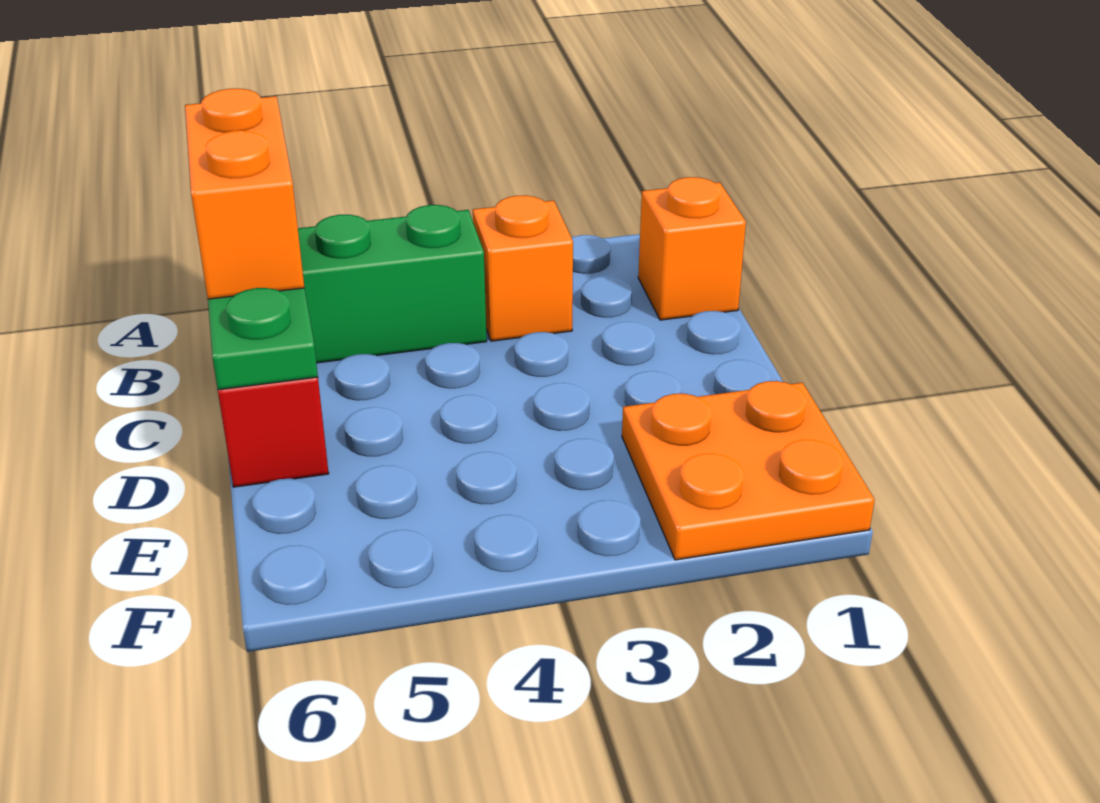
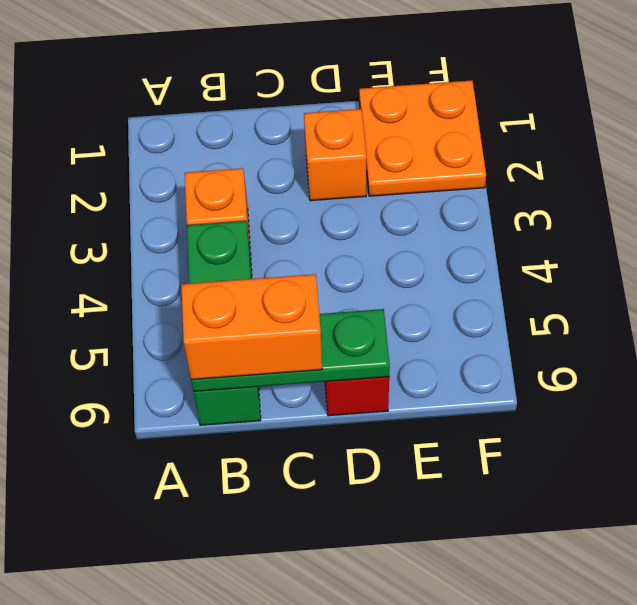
orange 1x1 brick [638,177,746,320] -> orange 1x1 brick moved to [304,109,366,201]

